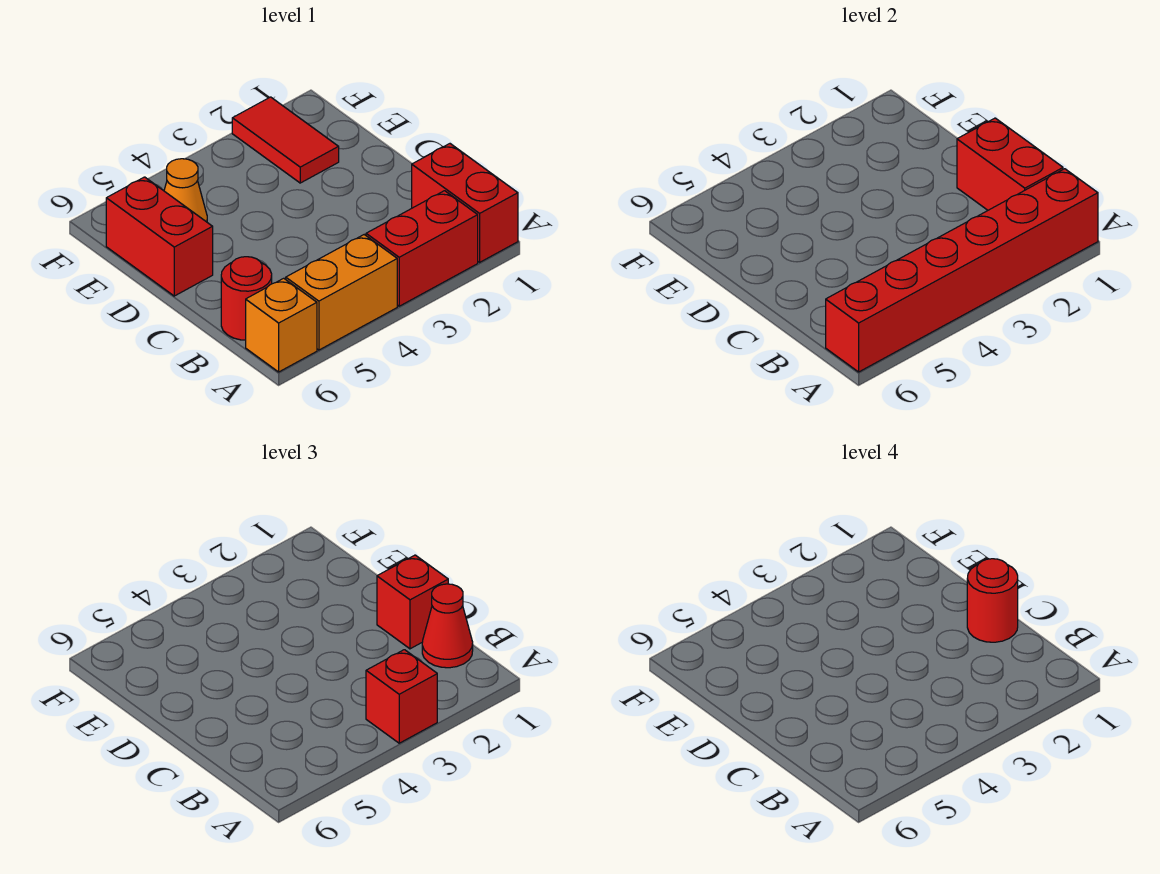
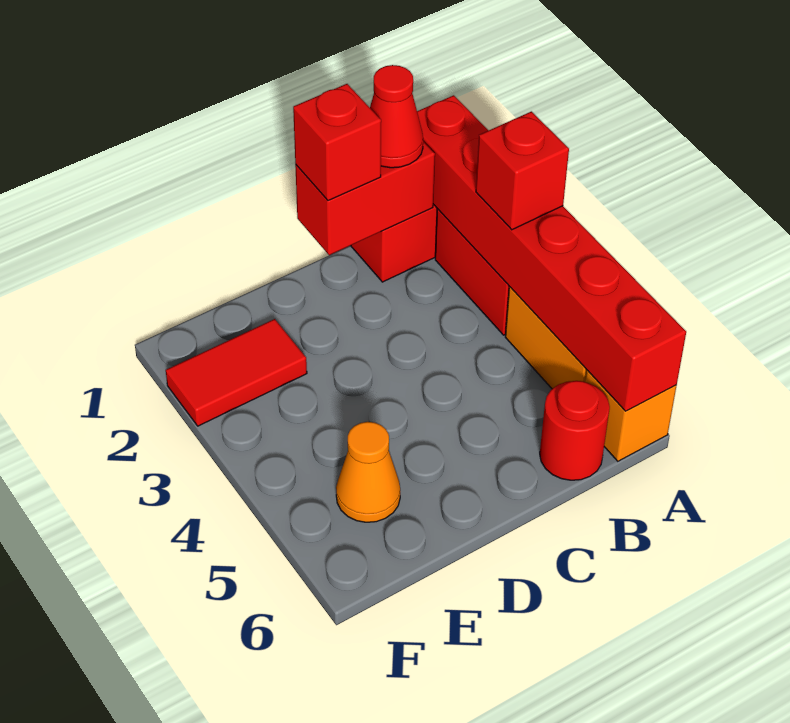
red 1x1 round brick [967,559,1018,642] -> none
red 1x2 brick [106,177,213,296] -> none

